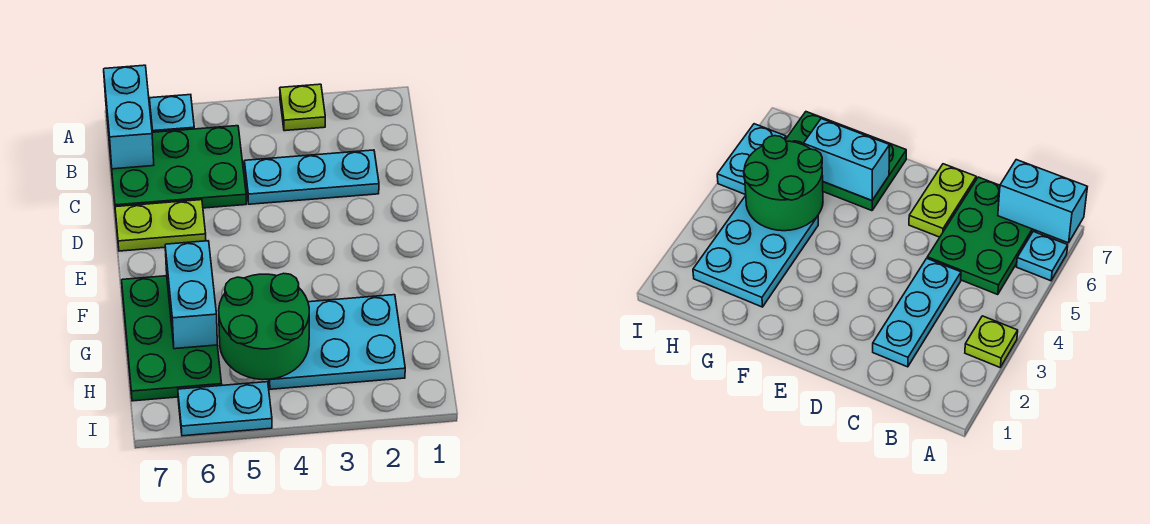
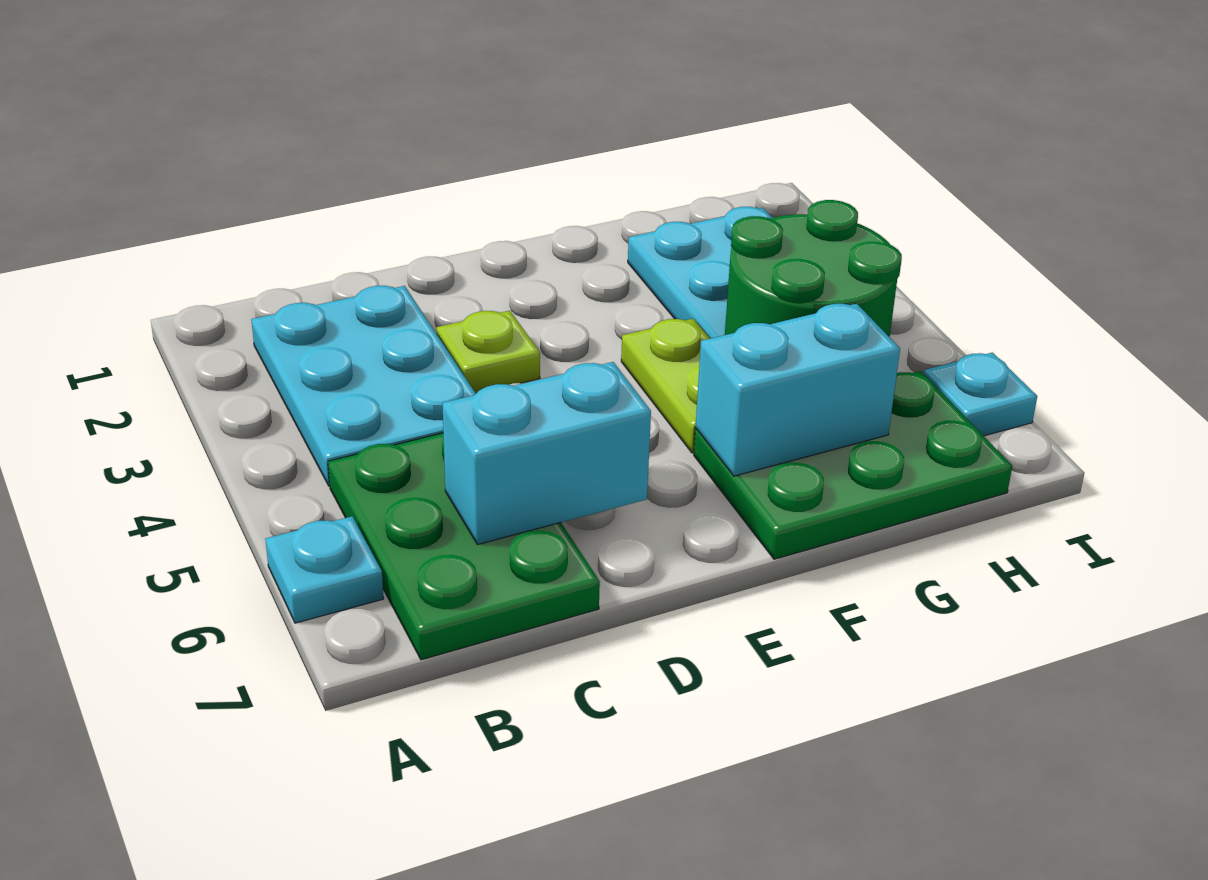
lime 1x1 plate [280,84,325,131] -> lime 1x1 plate moved to [436,311,540,393]
cyan 1x2 brick [104,65,154,169] -> cyan 1x2 brick moved to [442,362,651,545]
cyan 1x3 plate [244,150,379,204] -> cyan 2x3 plate [251,286,476,486]
lime 1x2 plate [115,200,206,251] -> lime 1x2 plate moved to [621,319,710,453]
cyan 1x2 plate [178,382,272,436] -> cyan 1x1 plate [924,353,1037,436]

